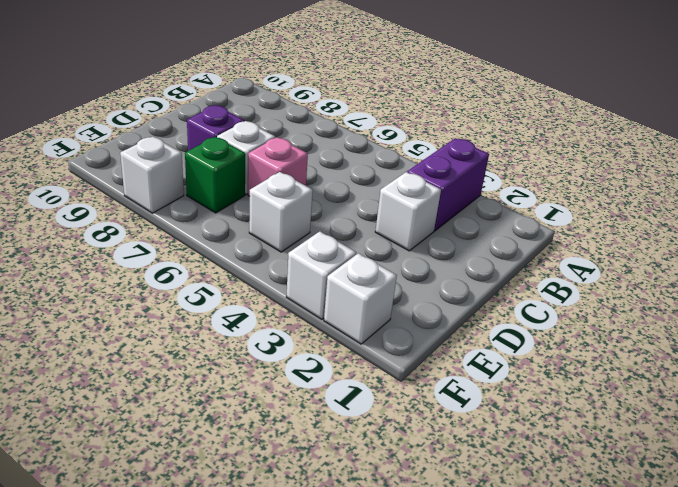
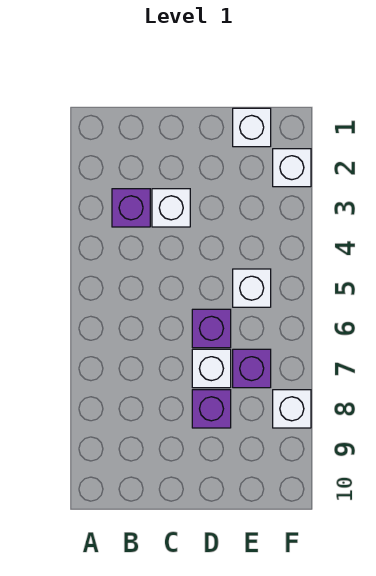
purple 1x2 brick [407,138,489,231] -> purple 1x1 brick [112,189,150,227]
pink 1x1 brick [248,137,308,196] -> purple 1x1 brick [192,309,231,348]
green 1x1 brick [185,137,245,213] -> purple 1x1 brick [233,349,271,388]
white 1x1 brick [286,231,356,319] -> white 1x1 brick moved to [233,108,271,147]

